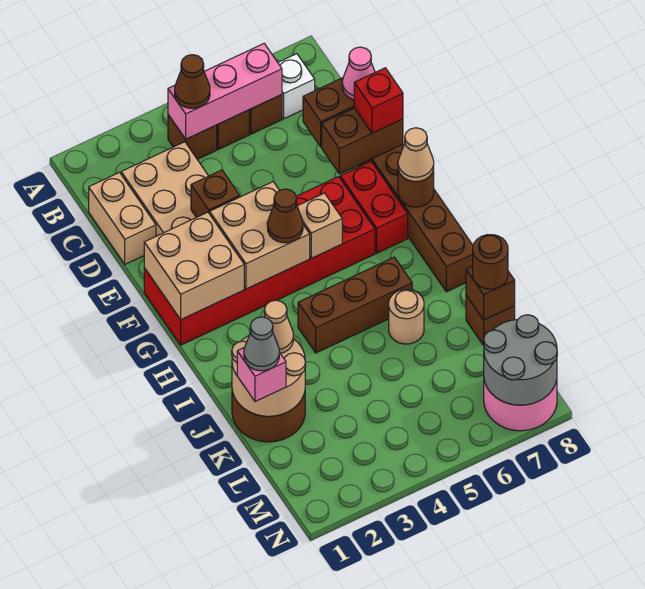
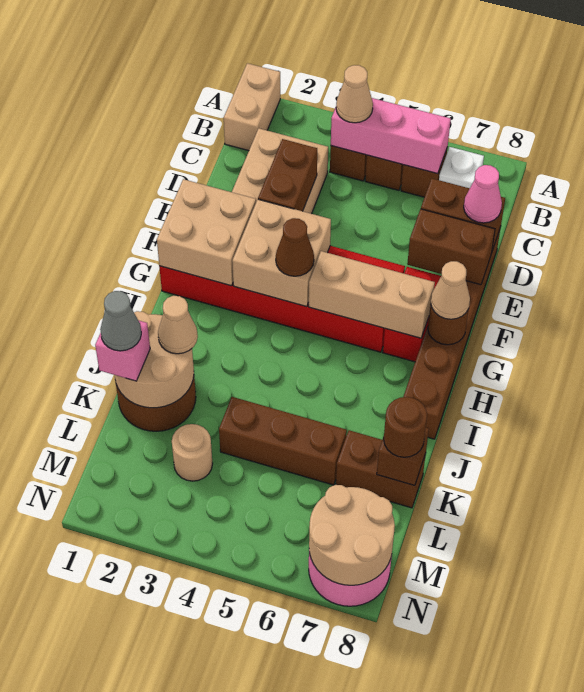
brown 1x1 cone [175,55,210,108] -> tan 1x1 cone [336,65,373,123]
tan 1x2 brick [89,172,156,264] -> tan 1x2 brick moved to [224,63,280,151]
brown 1x1 brick [191,170,240,217] -> brown 1x2 brick [258,139,317,211]
red 1x1 brick [354,68,403,133] -> none
tan 1x1 brick [297,193,342,258] -> tan 1x3 brick [309,251,435,338]
brown 1x3 brick [298,257,412,353] -> brown 1x3 brick moved to [219,397,347,485]
tan 1x1 round brick [389,289,424,344] -> tan 1x1 round brick moved to [172,424,213,481]
brown 1x1 brick [466,296,515,345] -> brown 1x2 brick [336,430,426,508]
grey 2x2 round brick [484,315,557,405] -> tan 2x2 round brick [309,485,395,585]

